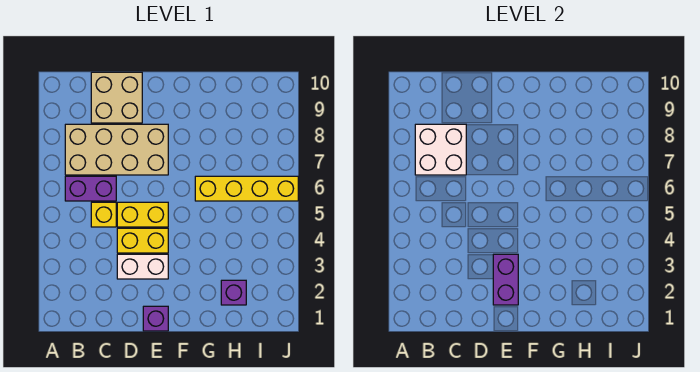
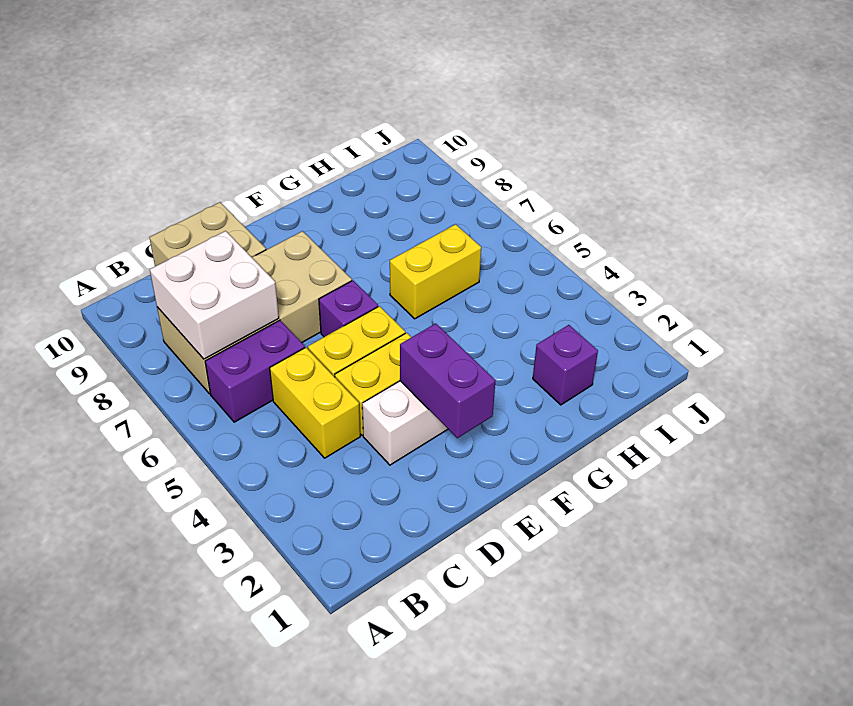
yellow 1x1 brick [91,202,116,227] -> yellow 1x2 brick [270,347,360,458]
purple 1x1 brick [143,306,168,331] -> purple 1x1 brick moved to [319,281,378,337]
yellow 1x4 brick [195,176,298,201] -> yellow 1x2 brick [390,224,481,319]

